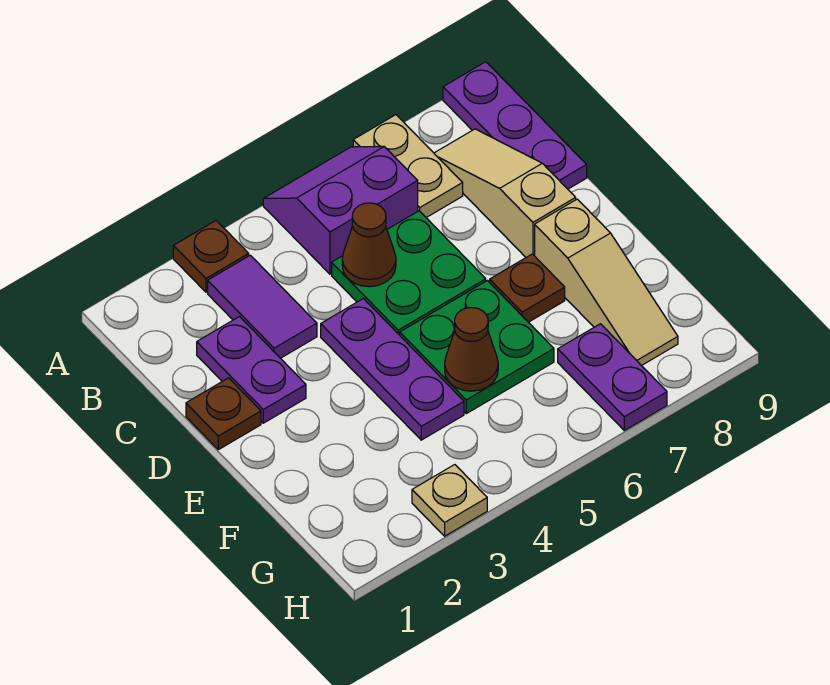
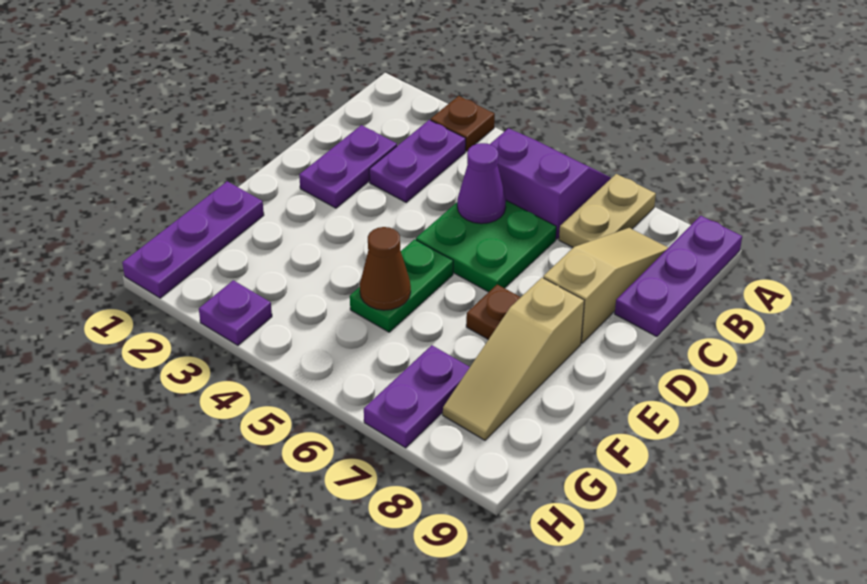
purple 1x2 tile [208,255,317,358] -> purple 1x2 plate [369,120,466,202]
brown 1x1 cone [342,203,396,287] -> purple 1x1 cone [457,143,506,224]
brown 1x1 plate [186,378,261,450] -> none
purple 1x3 plate [321,299,464,440] -> purple 1x3 plate moved to [122,181,264,298]
green 2x2 plate [400,281,554,414] -> green 1x2 plate [350,239,453,332]
tan 1x1 plate [412,465,487,536] -> purple 1x1 plate [199,280,272,345]

